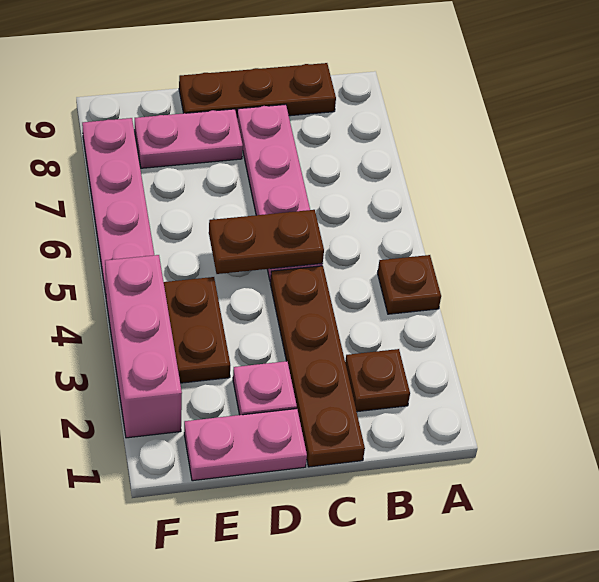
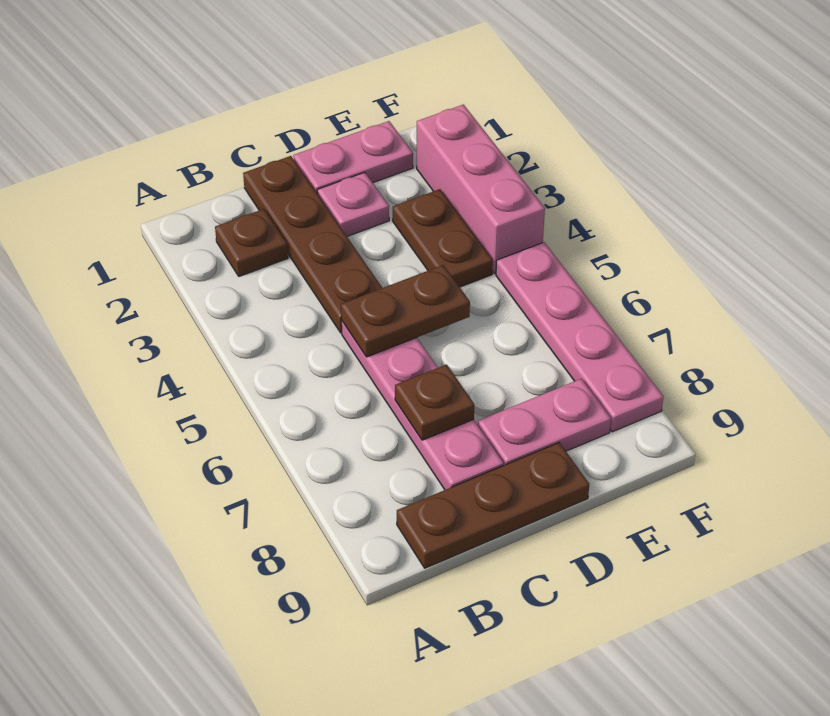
brown 1x1 plate [378,255,441,314] -> brown 1x1 plate moved to [395,364,474,440]

